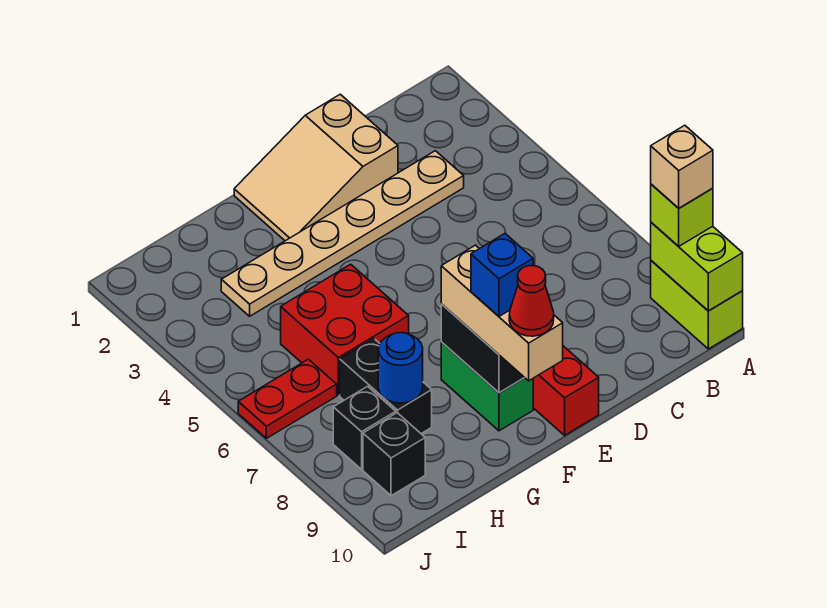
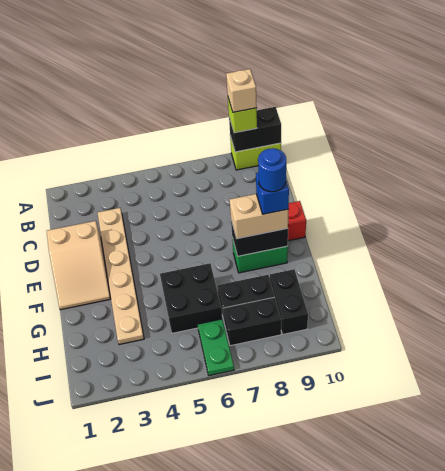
lime 1x2 brick [651,222,743,311] -> black 1x2 brick [229,107,281,152]
tan 1x3 brick [441,245,563,381] -> tan 1x2 brick [230,194,288,239]
red 1x1 cone [509,266,554,336] -> none
red 2x2 brick [281,264,409,395] -> black 2x2 brick [160,263,222,333]
blue 1x1 round brick [378,333,423,403] -> blue 1x1 round brick moved to [258,148,286,192]
red 1x2 plate [238,359,337,438] -> green 1x2 plate [198,319,234,376]
black 1x1 brick [333,386,396,469] -> black 1x2 brick [223,297,281,346]
black 1x1 brick [363,413,425,496] -> black 1x2 brick [270,269,308,334]

